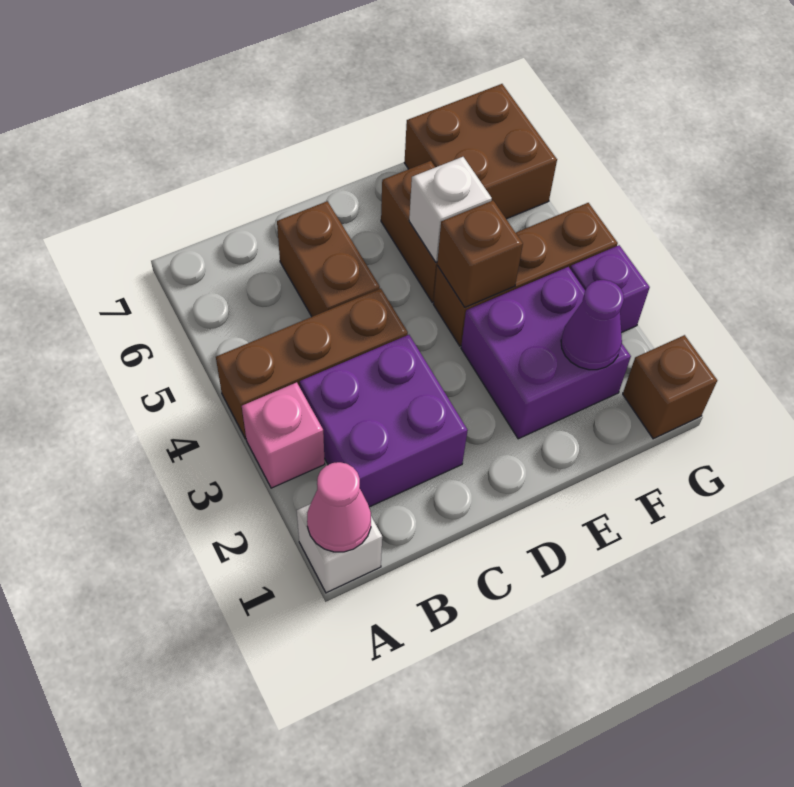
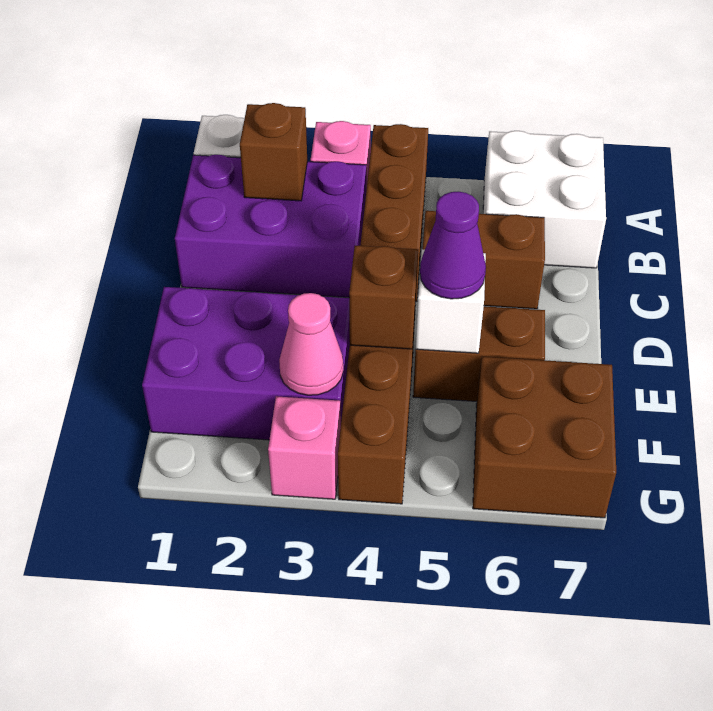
pink 1x1 cone [307,462,371,552] -> pink 1x1 cone moved to [279,293,343,395]
none -> white 2x2 brick [483,131,606,268]
purple 2x2 brick [300,335,468,507] -> purple 2x3 brick [175,155,366,297]
purple 2x2 brick [461,267,631,439] -> purple 2x3 brick [142,287,350,440]
purple 1x1 cone [561,280,624,370] -> purple 1x1 cone moved to [420,192,486,299]
brown 1x1 brick [623,335,717,439] -> brown 1x1 brick moved to [240,103,307,201]
purple 1x1 brick [570,245,650,333] -> pink 1x1 brick [268,396,341,499]

